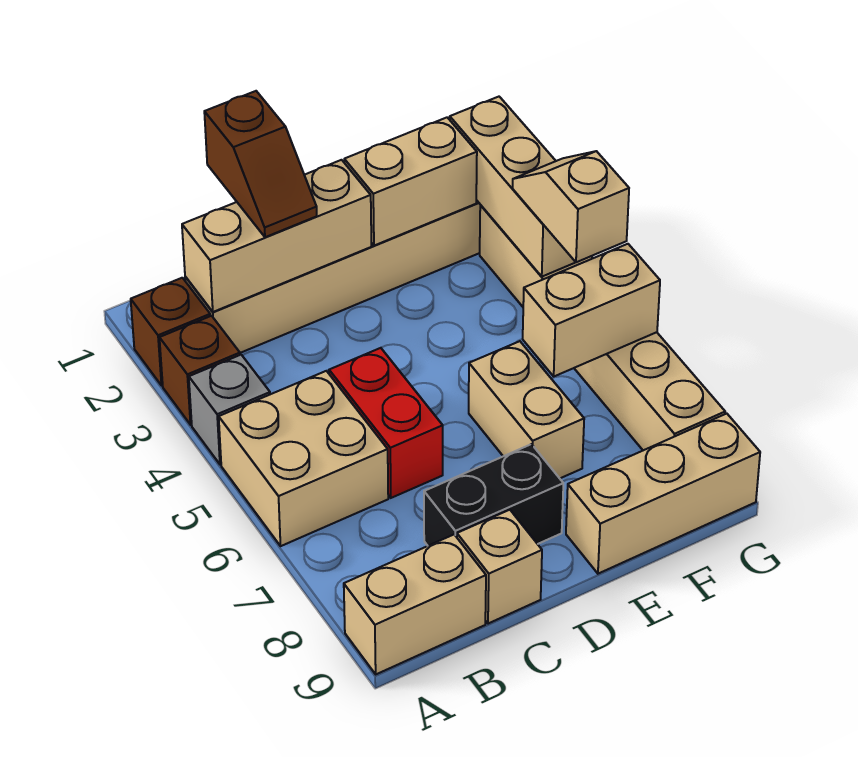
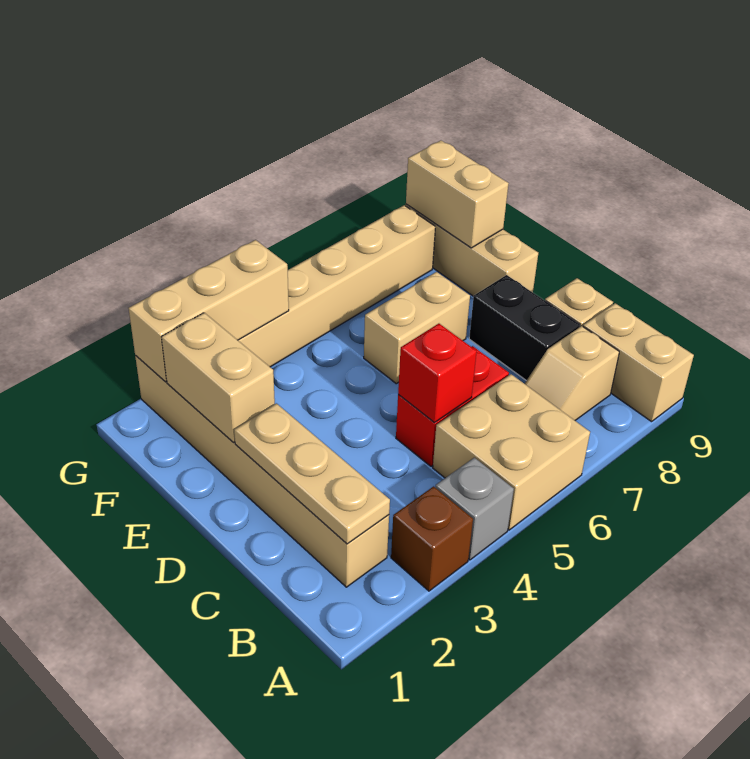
brown 1x1 brick [131,278,210,386] -> none
tan 1x3 brick [182,160,371,312] -> tan 1x3 plate [234,403,390,544]
brown 1x2 slope [204,91,317,237] -> none
none -> red 1x1 brick [398,324,477,422]
tan 1x2 brick [523,244,660,376] -> tan 1x2 brick moved to [406,141,509,248]
tan 1x2 slope [513,151,629,262] -> tan 1x2 slope moved to [525,326,619,420]

